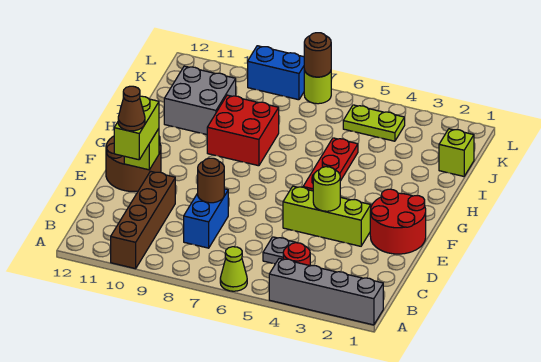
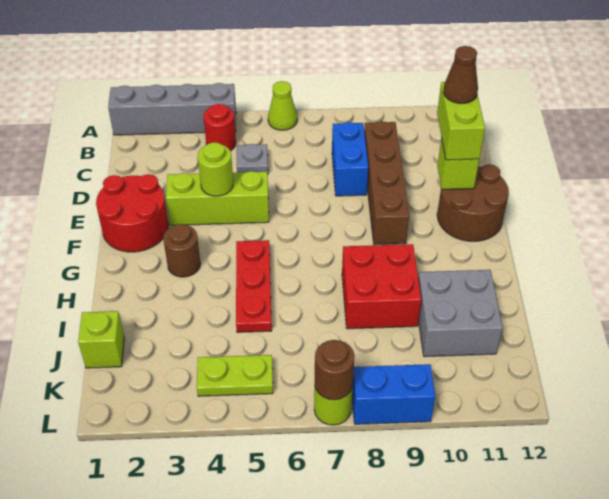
brown 1x4 brick [111,171,175,269] -> brown 1x4 brick moved to [364,121,409,245]
brown 1x1 round brick [198,158,224,203] -> brown 1x1 round brick moved to [163,224,201,277]

